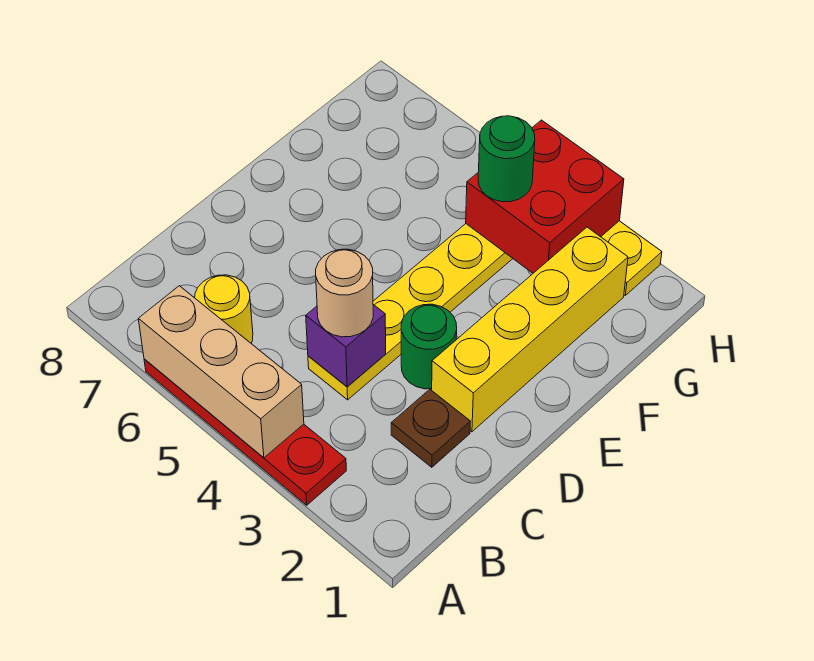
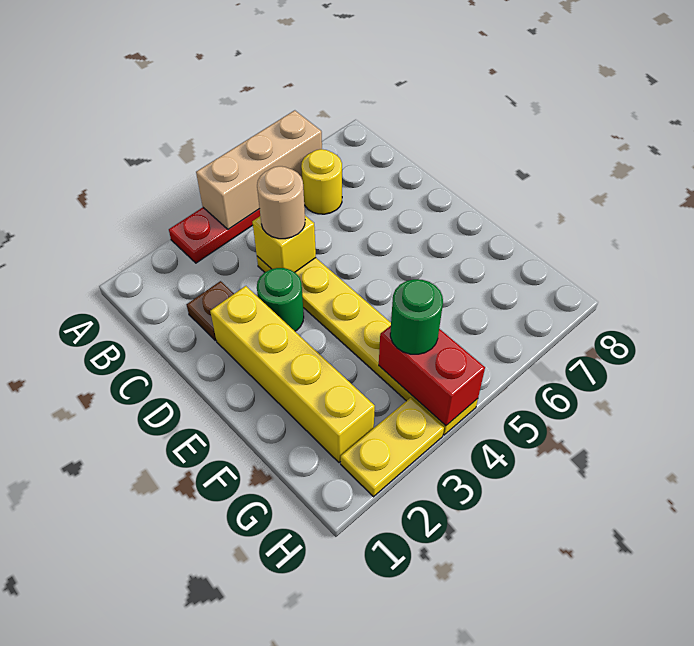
purple 1x1 brick [306,305,386,387] -> yellow 1x1 brick [253,216,316,272]
red 2x2 brick [466,120,624,273] -> red 1x2 brick [379,326,485,426]

